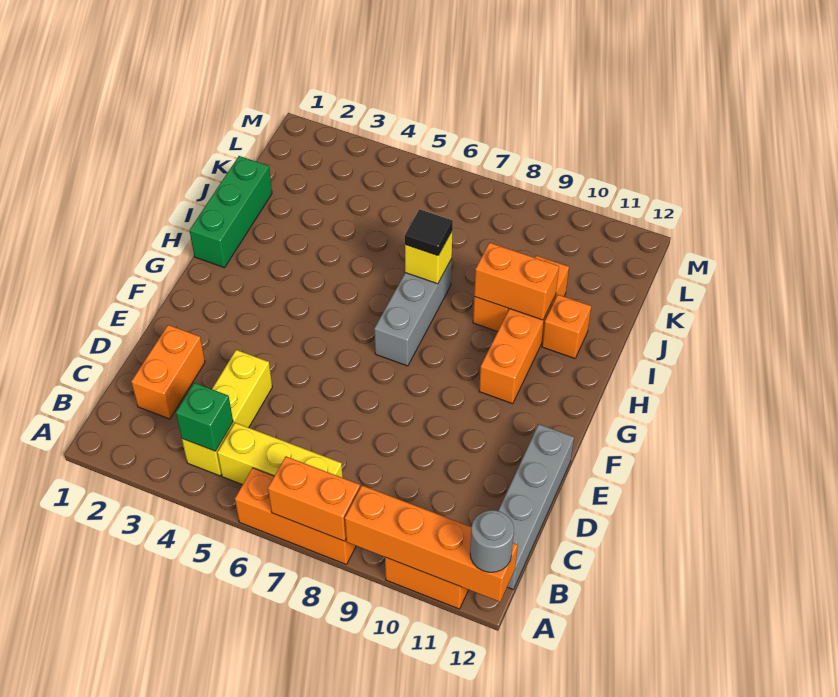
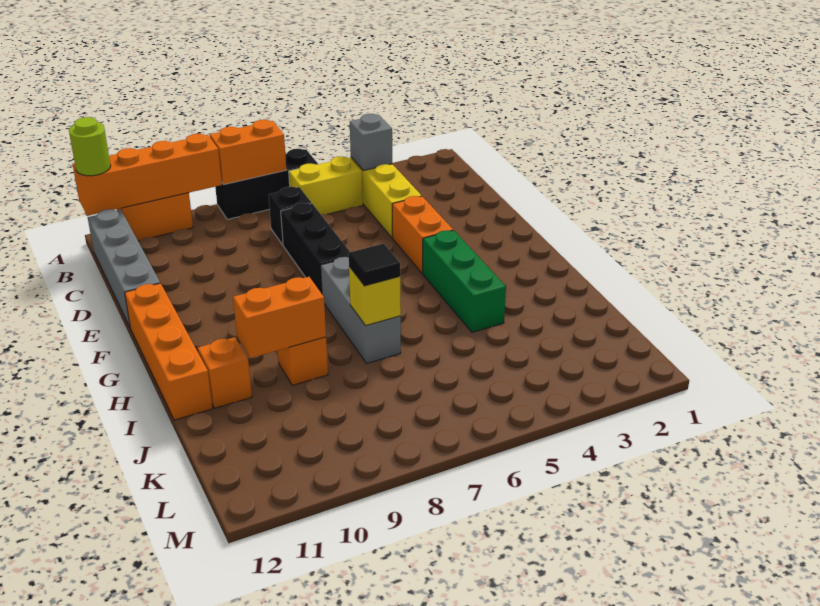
orange 1x3 brick [235,468,356,565] -> black 1x3 brick [215,149,318,219]
grey 1x1 round brick [470,510,514,572] -> lime 1x1 round brick [69,117,111,176]
green 1x1 brick [176,383,233,451] -> grey 1x1 brick [350,114,392,171]
yellow 1x3 brick [217,423,343,485] -> yellow 1x2 brick [289,156,363,214]
orange 1x2 brick [131,325,205,419] -> orange 1x2 brick moved to [392,196,453,273]
none -> black 1x1 brick [269,187,311,245]
none -> black 1x3 brick [281,203,350,294]
orange 1x4 brick [479,256,569,404] -> orange 1x4 brick moved to [125,283,213,420]
green 1x3 brick [189,156,272,268] -> green 1x3 brick moved to [423,230,506,332]

